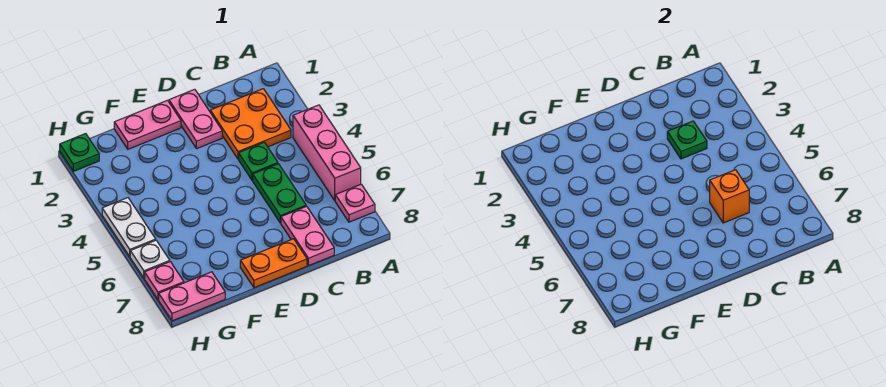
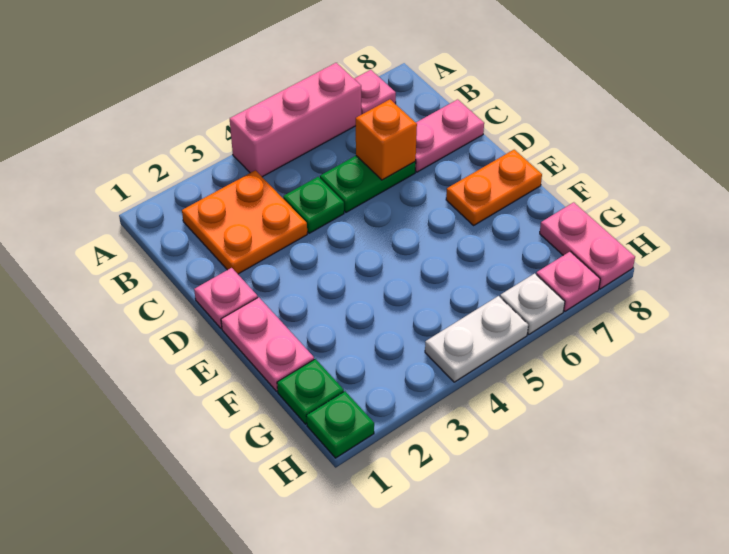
green 1x1 plate [667,121,707,159] -> green 1x1 plate moved to [277,359,344,424]
pink 1x2 plate [169,89,222,149] -> pink 1x1 plate [194,268,258,329]
orange 1x2 plate [240,239,307,288] -> orange 1x2 plate turned to [446,150,542,225]

